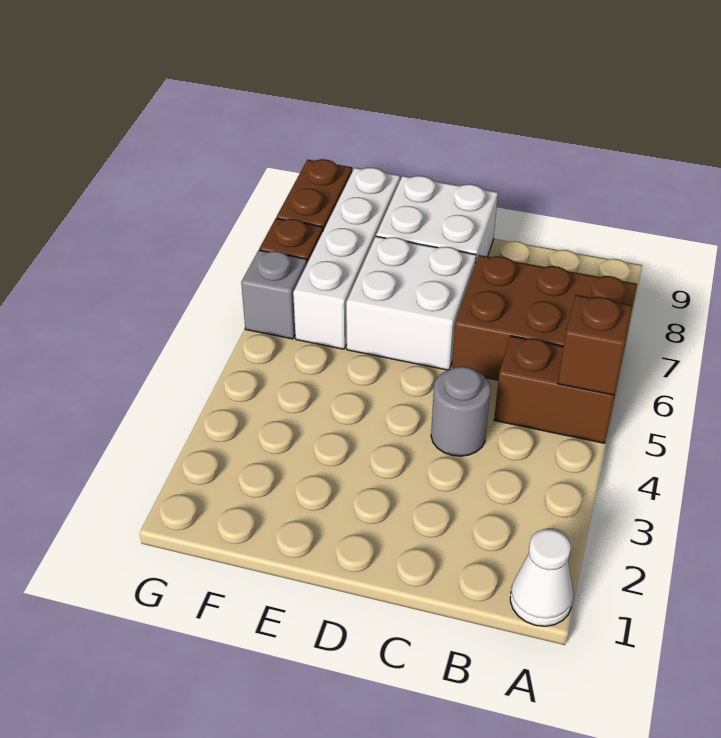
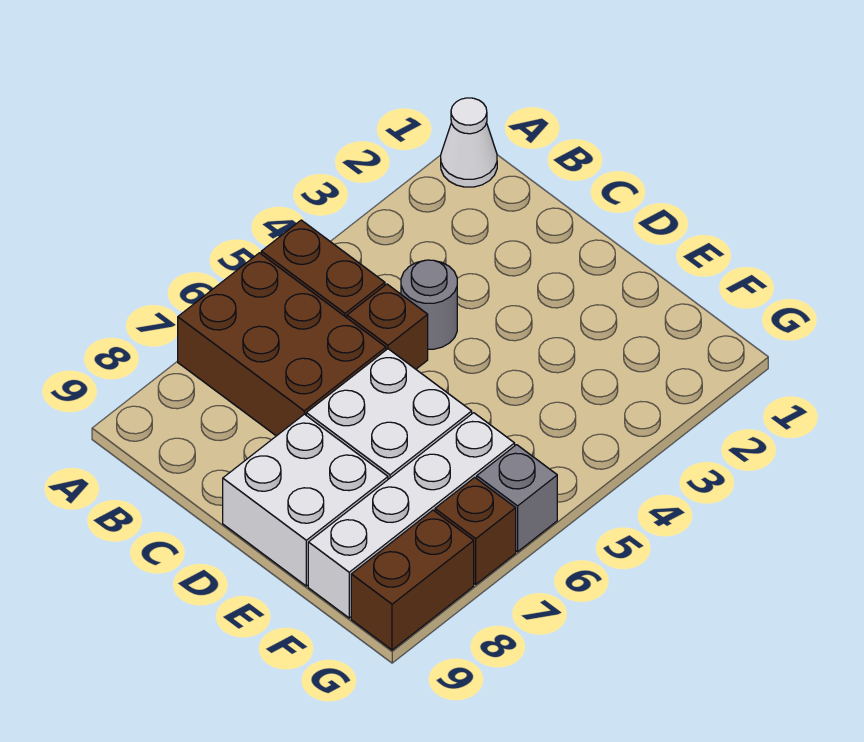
brown 1x1 brick [558,295,633,395] -> brown 1x1 brick moved to [347,284,428,369]

